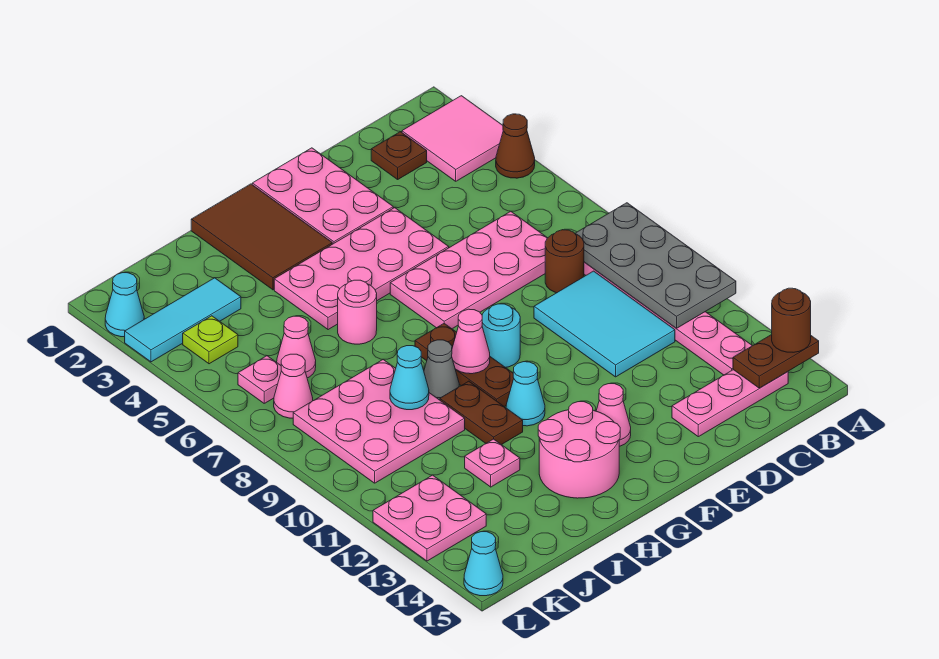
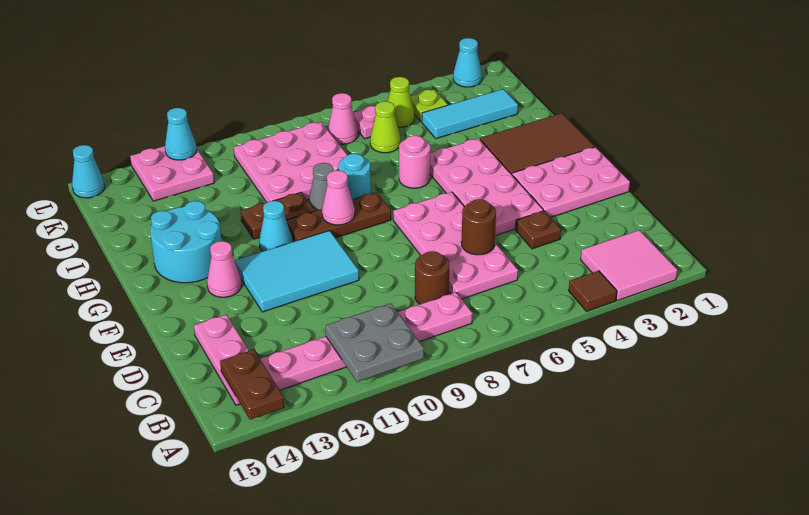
brown 1x1 cone [496,114,535,178] -> brown 1x1 tile [569,271,617,311]
grey 2x4 plate [575,203,736,328] -> grey 2x2 plate [325,303,424,382]
brown 1x1 round brick [772,288,811,352] -> brown 1x1 round brick moved to [461,199,496,255]
brown 1x1 plate [371,132,427,179] -> brown 1x1 plate moved to [516,211,561,249]
cyan 2x3 tile [534,271,675,377] -> cyan 2x3 tile moved to [235,231,359,312]
cyan 1x1 round brick [482,304,520,368] -> cyan 1x1 round brick moved to [338,154,371,200]
pink 2x2 round brick [538,402,620,498] -> cyan 2x2 round brick [150,201,221,283]
cyan 1x1 cone [390,346,429,410] -> cyan 1x1 cone moved to [165,108,197,160]
pink 1x1 plate [465,439,520,487] -> none
cyan 1x3 tile [125,278,241,362] -> cyan 1x3 tile turned to [422,89,518,139]
pink 1x1 cone [277,316,316,378] -> lime 1x1 cone [370,101,400,153]
none -> lime 1x1 cone [388,77,415,127]

